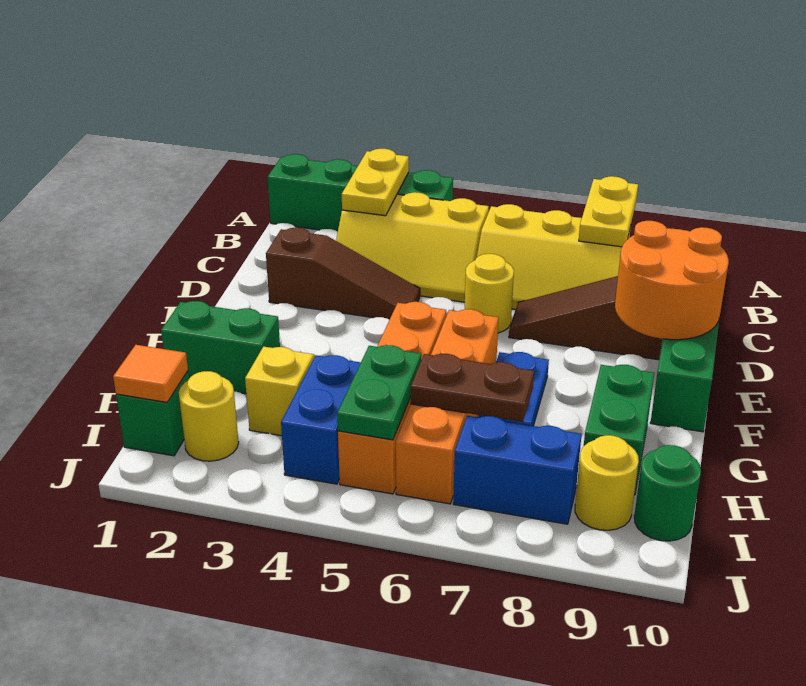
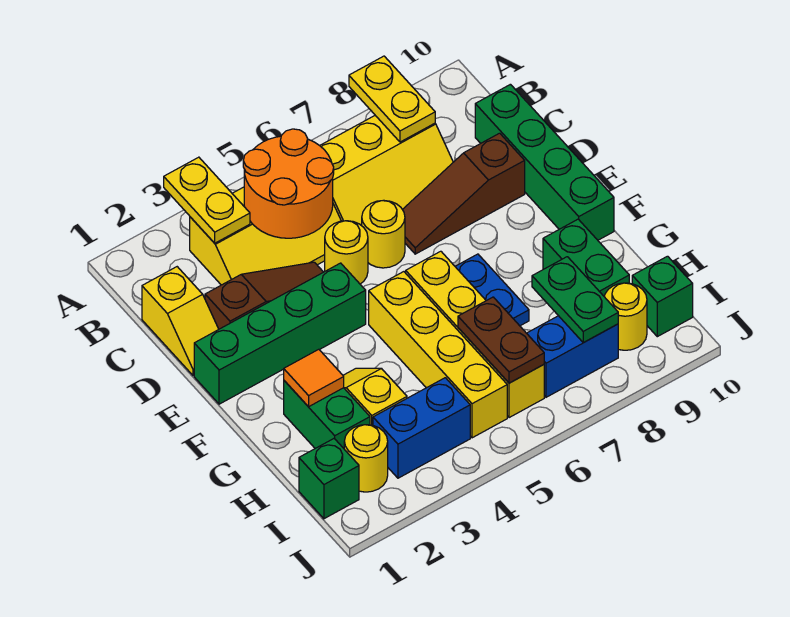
green 1x4 brick [268,154,453,232] -> green 1x4 brick moved to [194,263,366,404]
none -> yellow 1x2 slope [142,267,219,375]
none -> yellow 1x1 round brick [325,221,368,284]
orange 2x2 round brick [615,221,729,340] -> orange 2x2 round brick moved to [243,129,334,238]
orange 1x4 brick [338,302,446,494] -> yellow 1x4 brick [369,272,507,438]
orange 1x4 brick [396,309,499,504] -> yellow 1x4 brick [406,251,544,418]
green 1x2 brick [161,301,280,394] -> green 1x2 brick turned to [284,381,370,448]
blue 1x2 brick [281,355,361,484] -> blue 1x2 brick turned to [373,378,470,478]
green 1x2 plate [337,345,421,440] -> green 1x2 plate moved to [532,257,618,343]
brown 1x2 plate [410,354,534,422] -> brown 1x2 plate turned to [458,297,544,383]
orange 1x1 tile [113,345,188,402] -> orange 1x1 tile moved to [284,349,344,407]
green 1x1 round brick [634,445,701,541] -> green 1x1 brick [632,256,693,337]

